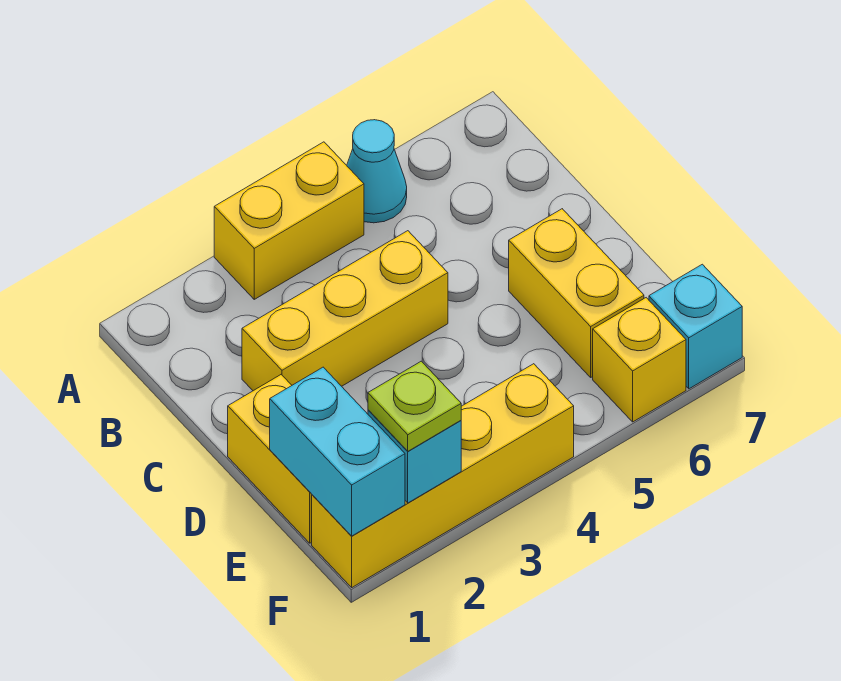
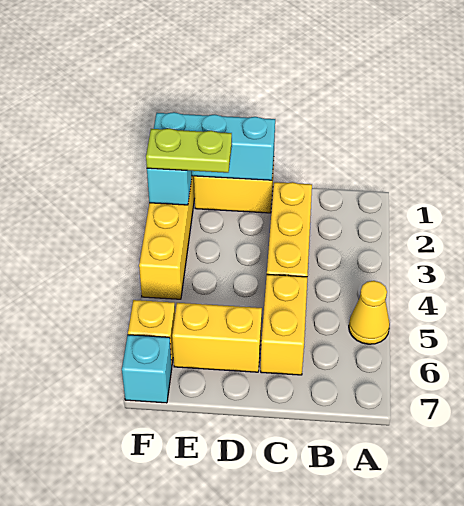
yellow 1x2 brick [214,142,364,299] -> yellow 1x2 brick moved to [261,274,307,375]
cyan 1x1 cone [347,120,407,223] -> yellow 1x1 cone [349,281,390,344]
cyan 1x2 brick [270,367,405,536] -> cyan 1x3 brick [154,112,275,180]
lime 1x1 plate [368,361,461,451] -> lime 1x2 plate [146,128,232,173]

